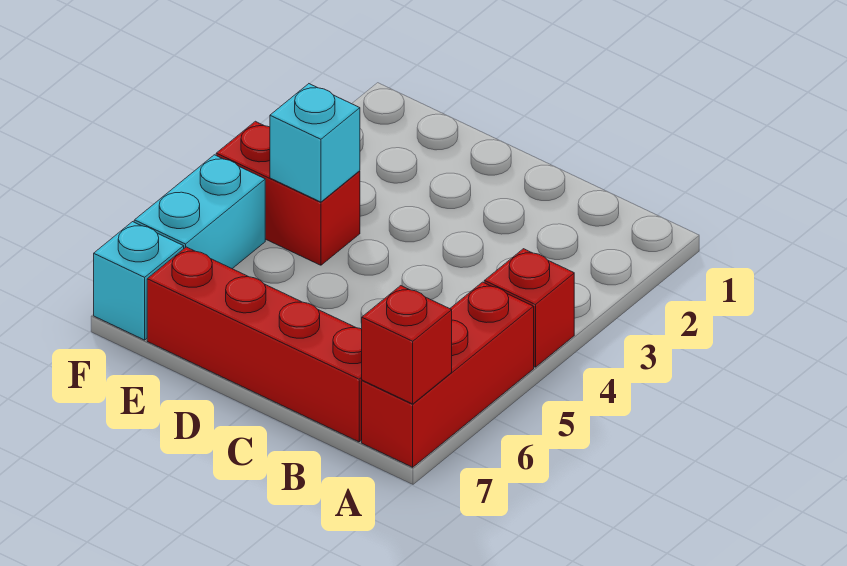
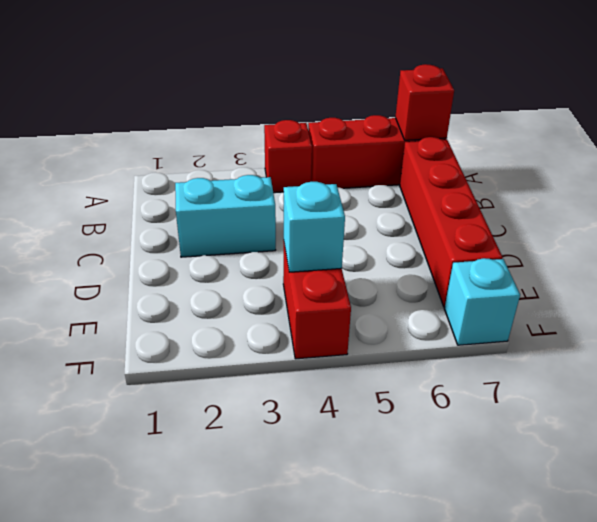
cyan 1x2 brick [134,155,265,269] -> cyan 1x2 brick moved to [175,175,276,257]

